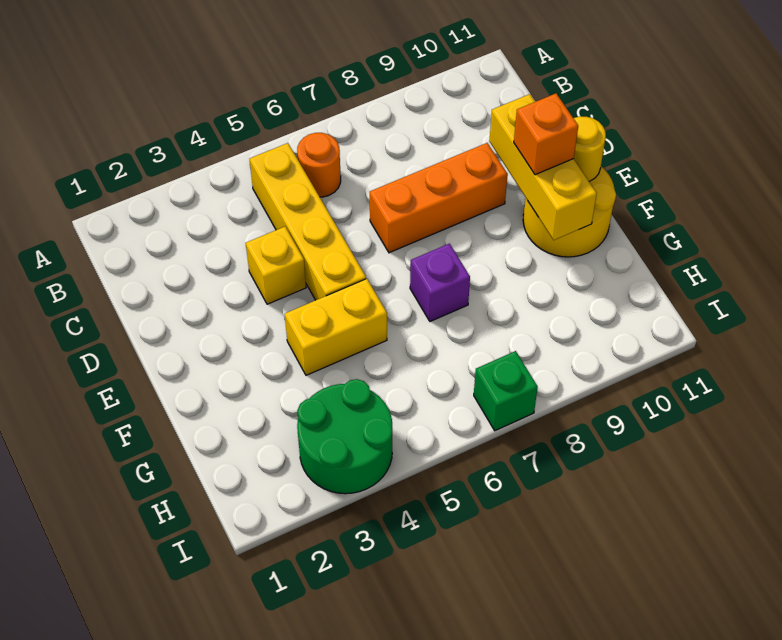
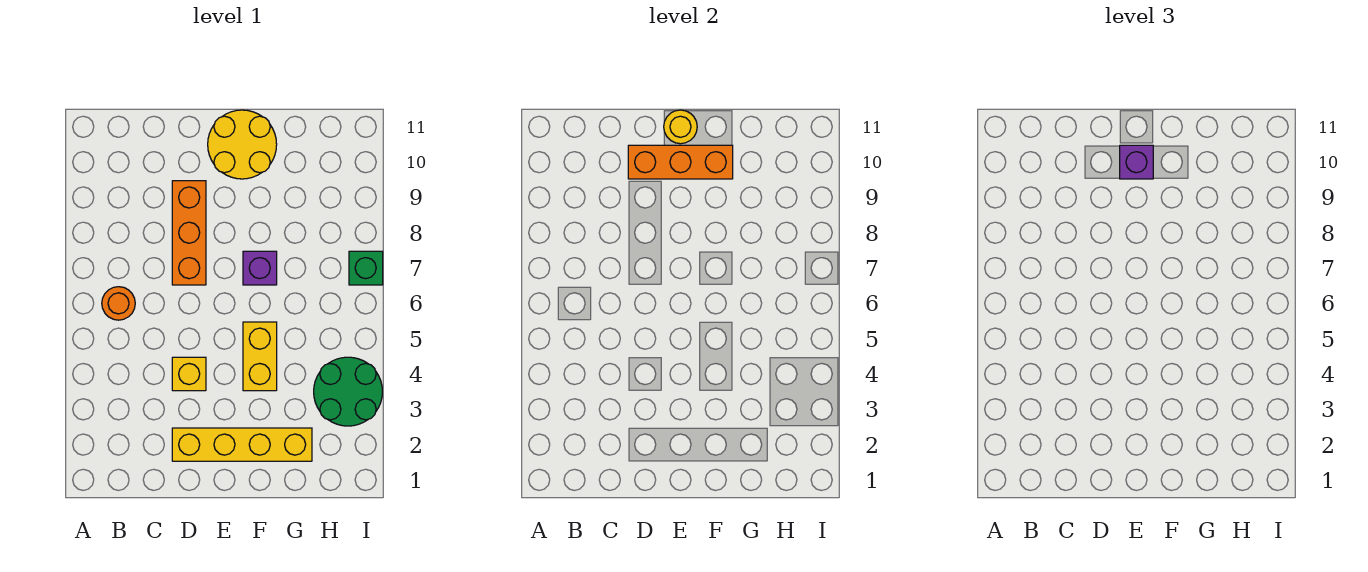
yellow 1x4 brick [250,143,366,300] -> yellow 1x4 brick moved to [172,428,312,461]
yellow 1x3 brick [489,94,597,240] -> orange 1x3 brick [628,145,733,179]
orange 1x1 brick [514,94,578,175] -> purple 1x1 brick [1120,145,1153,179]

